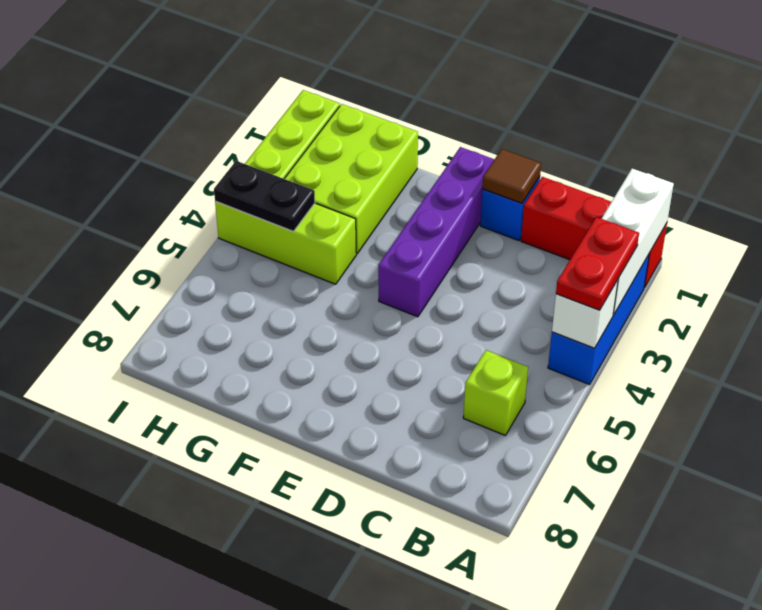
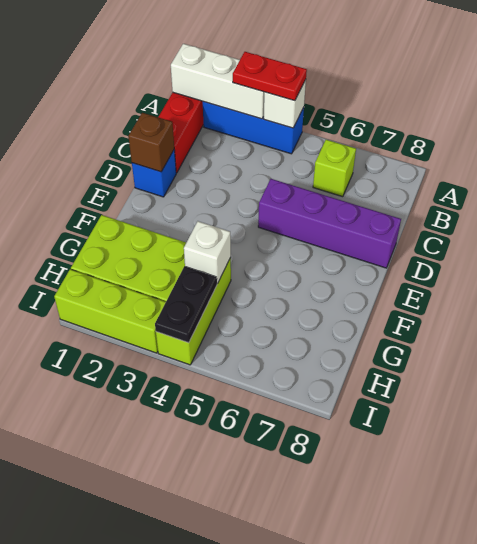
brown 1x1 tile [482,149,541,203] -> brown 1x1 brick [128,113,174,172]
purple 1x4 brick [378,147,494,317] -> purple 1x4 brick moved to [258,179,401,268]
none -> white 1x1 brick [184,221,231,283]

